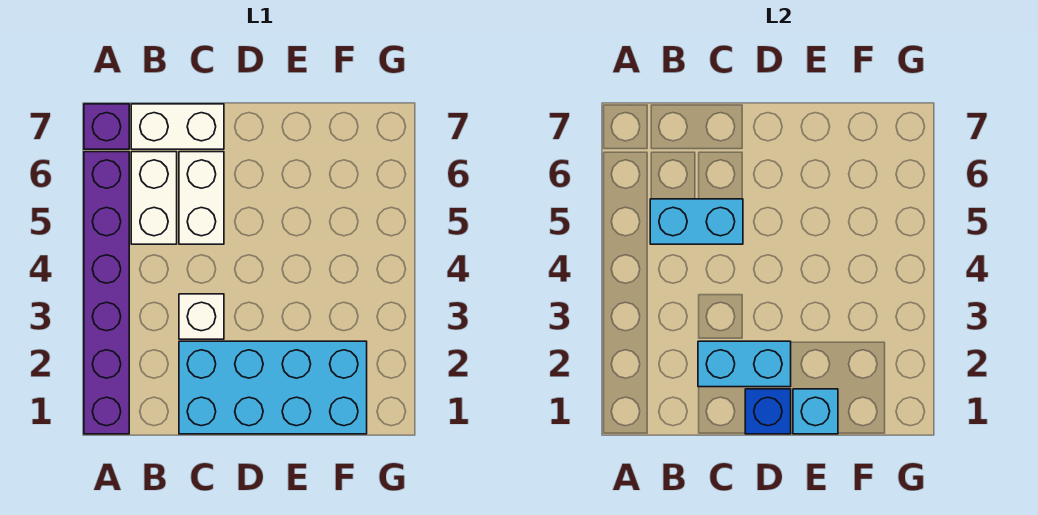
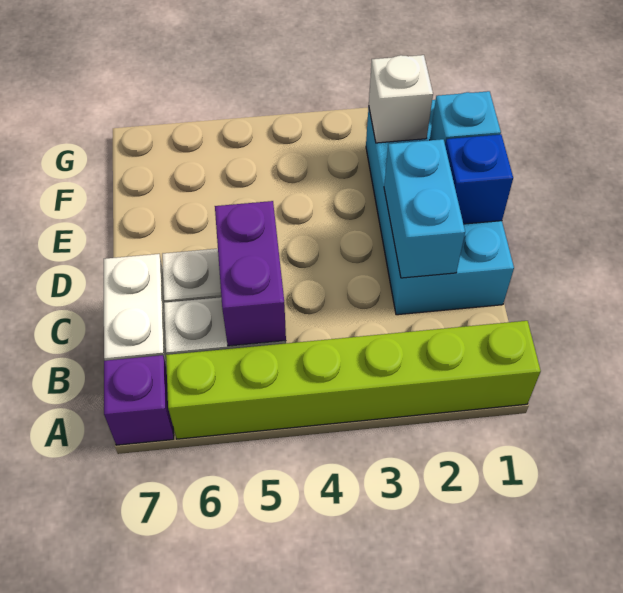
purple 1x6 brick [84,152,129,434] -> lime 1x6 brick [166,321,541,439]
cyan 1x2 brick [650,199,743,244] -> purple 1x2 brick [215,201,286,346]
white 1x1 brick [179,294,224,339] -> white 1x1 brick moved to [369,55,433,143]

